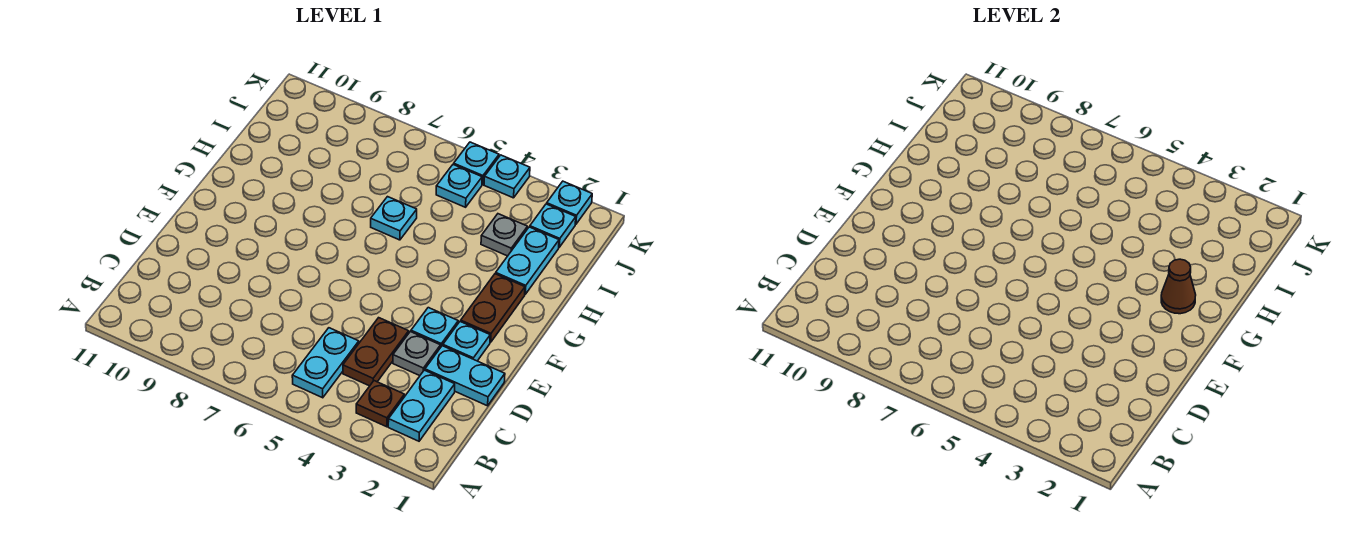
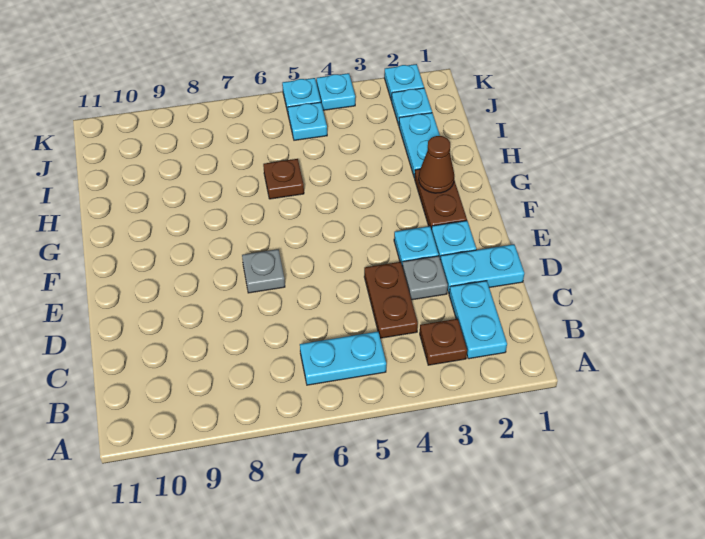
cyan 1x2 plate [292,328,359,398] -> cyan 1x2 plate turned to [300,332,386,385]
cyan 1x1 plate [371,197,417,240] -> brown 1x1 plate [263,159,304,199]
grey 1x1 plate [481,214,528,256] -> grey 1x1 plate moved to [242,249,285,293]

